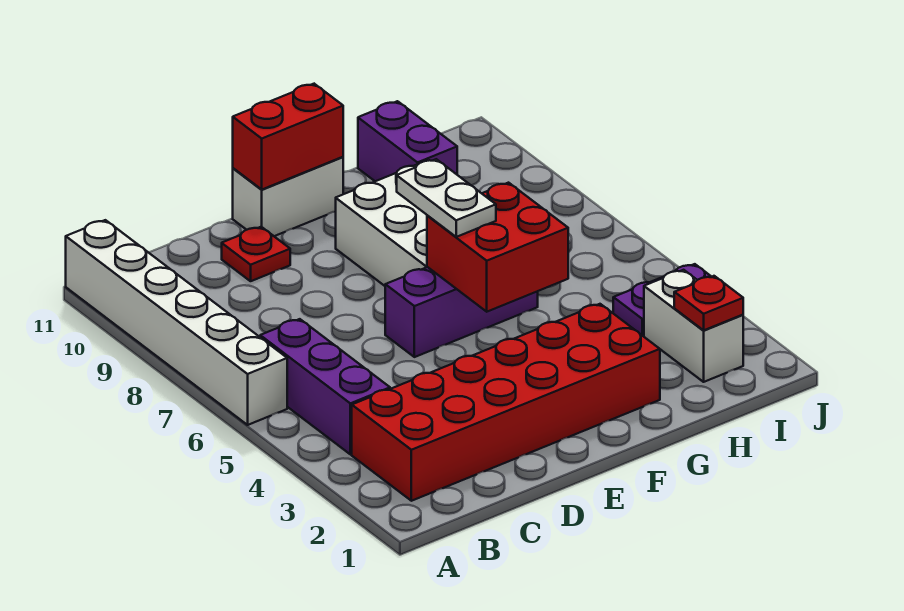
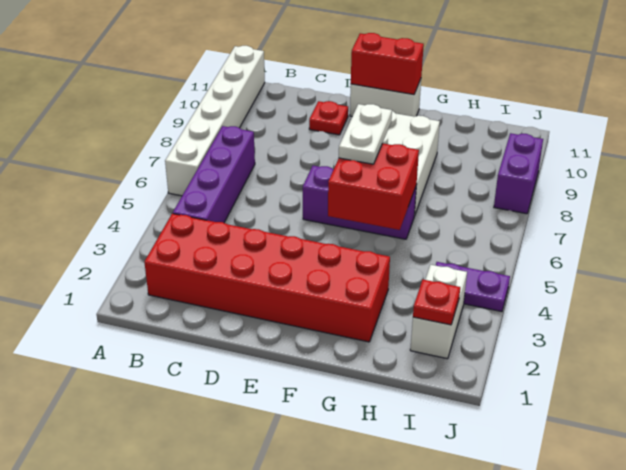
purple 1x3 brick [260,319,390,454] -> purple 1x4 brick [173,126,255,223]
purple 1x2 brick [358,101,457,181] -> purple 1x2 brick moved to [494,133,543,214]

